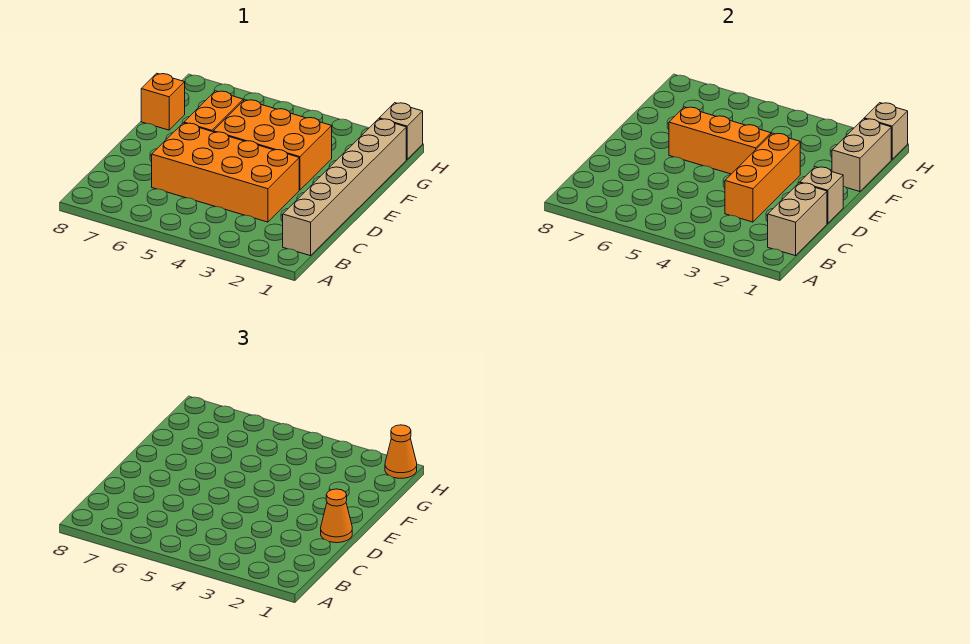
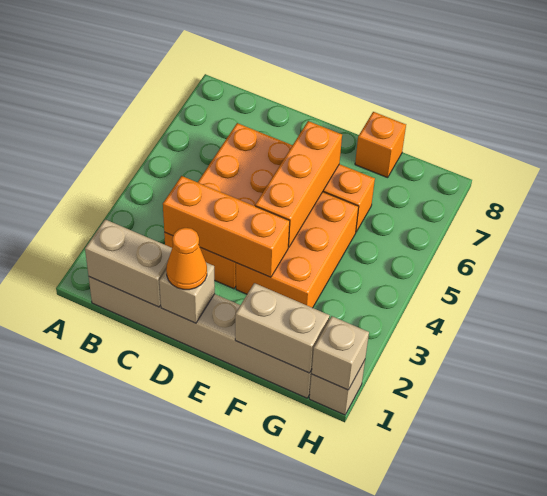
orange 1x1 cone [385,425,417,478] -> none

